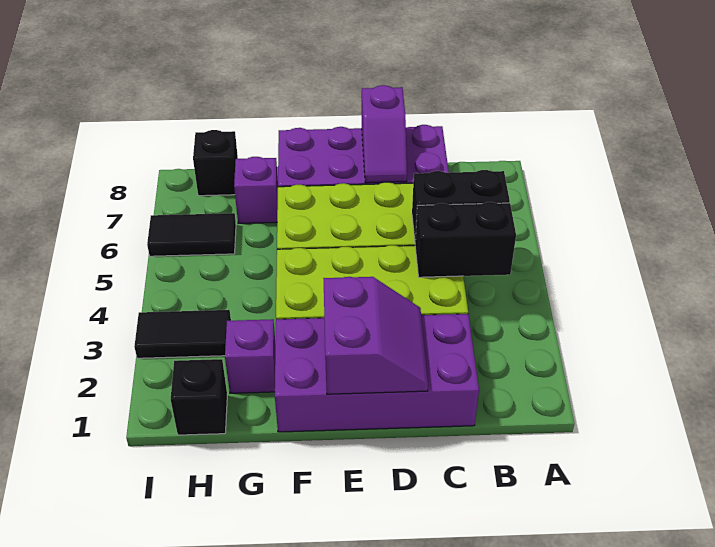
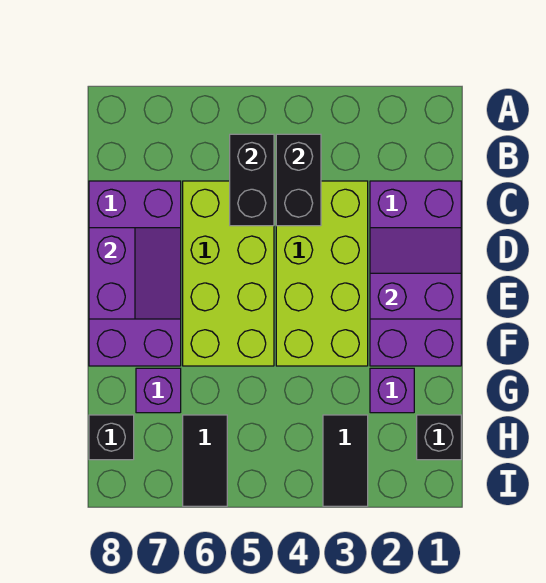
purple 1x2 slope [362,85,407,183] -> purple 2x2 slope [89,228,181,319]

